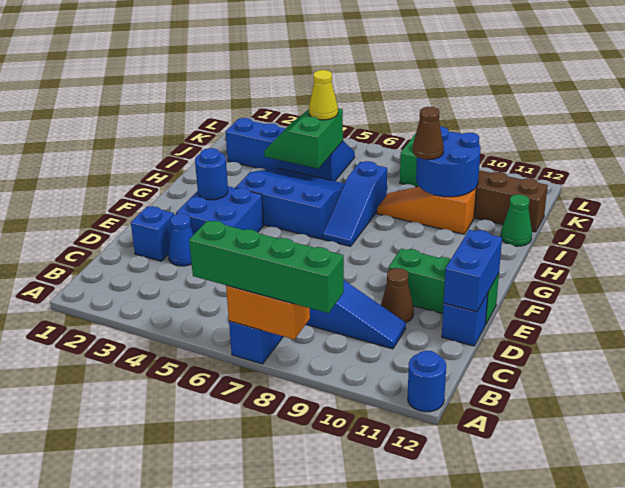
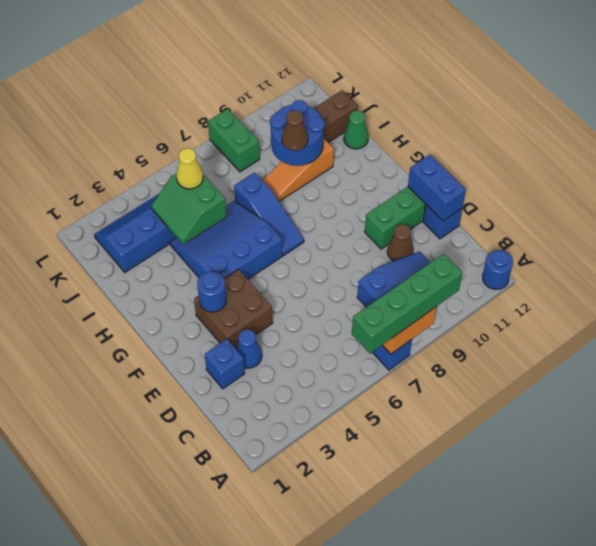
blue 2x2 brick [176,186,264,234] -> brown 2x2 brick [194,269,273,349]

